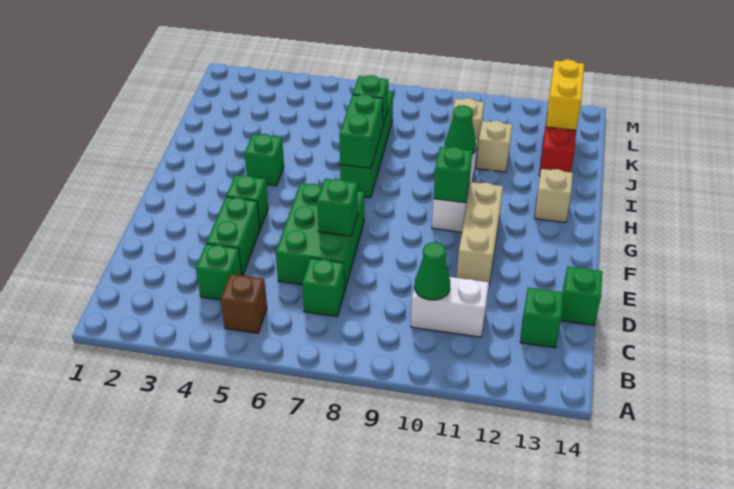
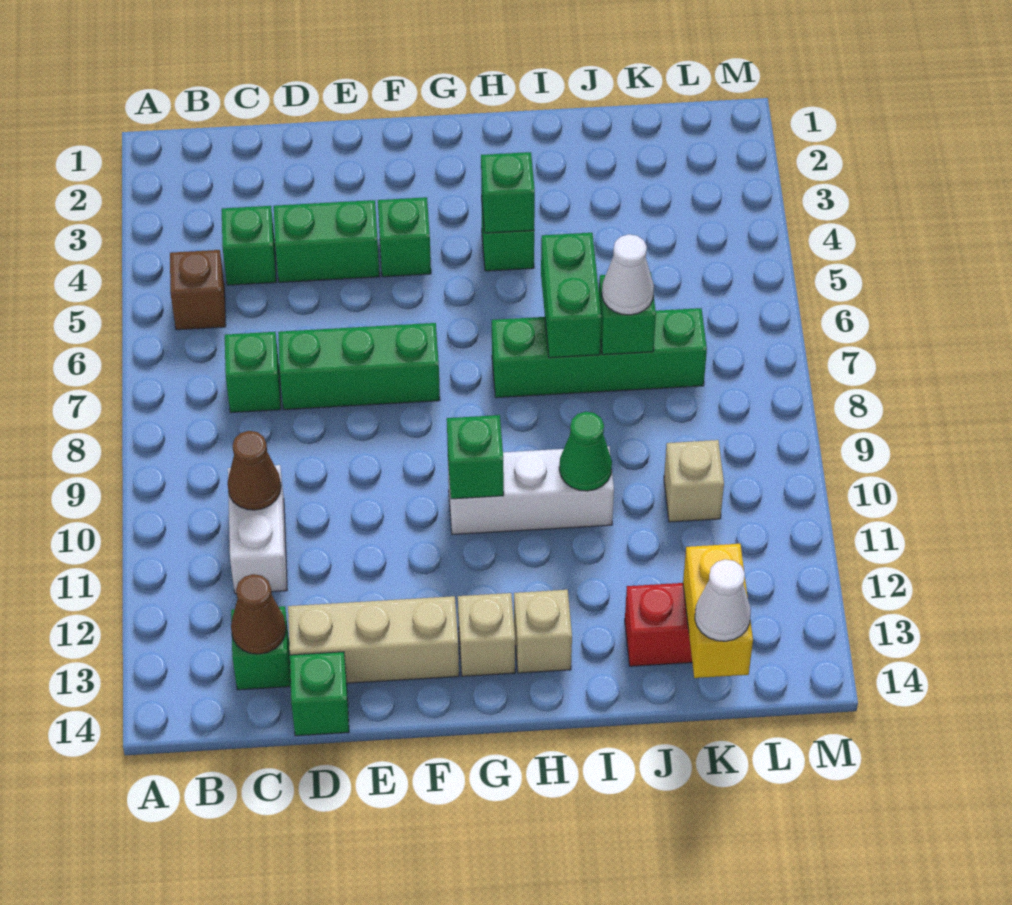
green 1x1 cone [415,242,450,300] -> brown 1x1 cone [228,431,281,510]
none -> brown 1x1 cone [231,574,286,654]
green 2x3 brick [276,183,365,289] -> green 1x3 brick [278,323,440,410]
green 1x1 brick [317,179,358,236] -> green 1x1 brick moved to [481,152,535,233]
tan 1x3 brick [457,182,503,284] -> tan 1x3 brick moved to [288,596,459,683]
green 1x2 brick [339,94,383,168] -> green 1x2 brick turned to [541,233,601,358]
none -> white 1x1 cone [602,234,654,315]
tan 1x1 brick [476,121,512,172] -> tan 1x1 brick moved to [458,593,515,676]
yellow 1x2 brick [546,60,584,130] -> yellow 1x2 brick turned to [683,544,753,678]
none -> white 1x1 cone [695,559,751,641]

